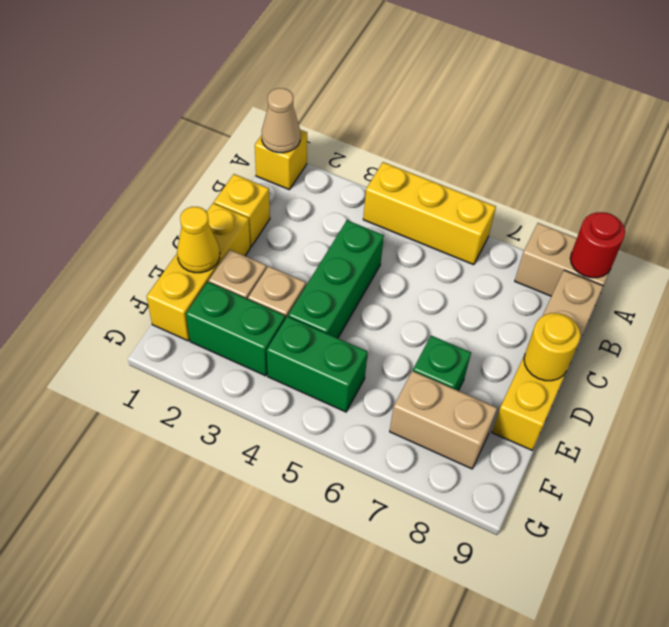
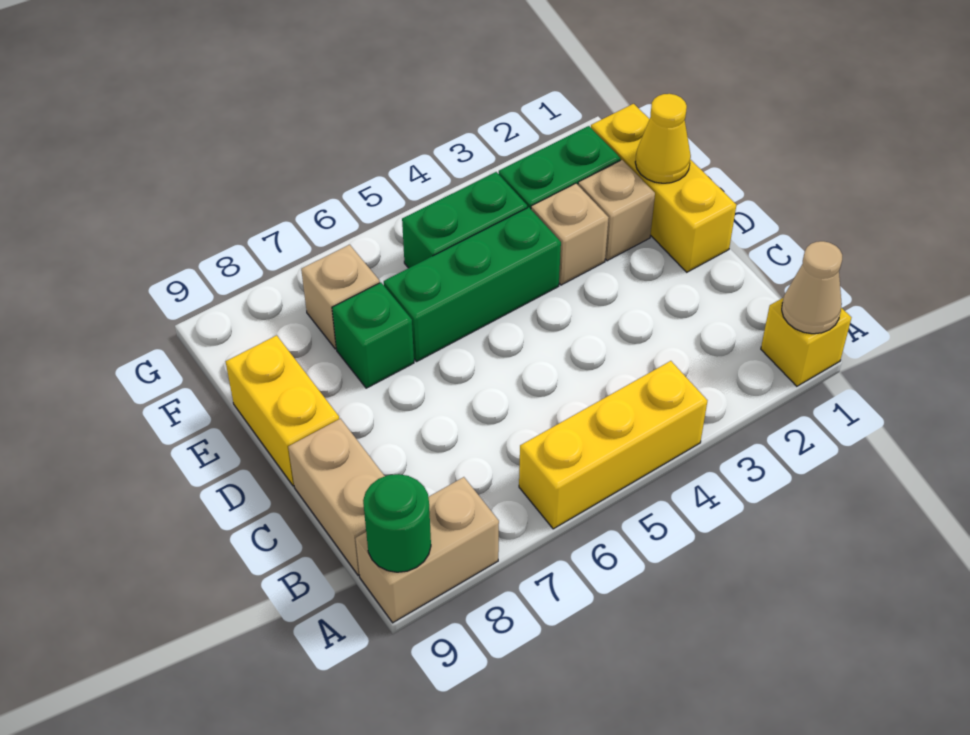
red 1x1 round brick [570,212,625,278] -> green 1x1 round brick [363,474,431,572]
yellow 1x1 brick [214,174,270,246] -> none
green 1x3 brick [288,220,384,338] -> green 1x3 brick turned to [384,207,561,361]
yellow 1x1 round brick [524,313,581,381] -> none
tan 1x2 brick [390,371,497,469] -> tan 1x1 brick [301,245,380,349]

